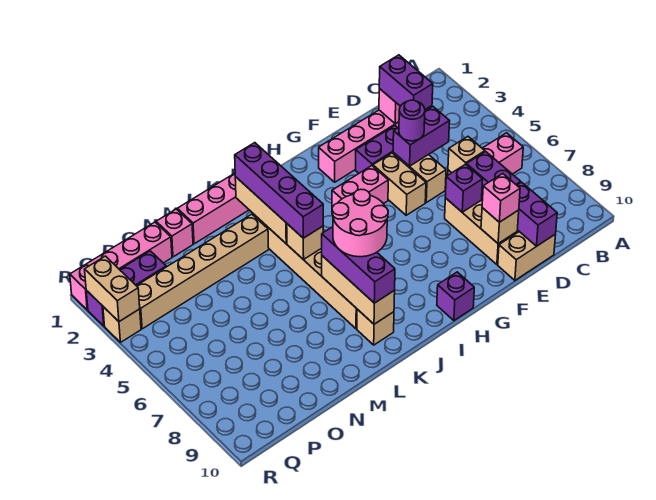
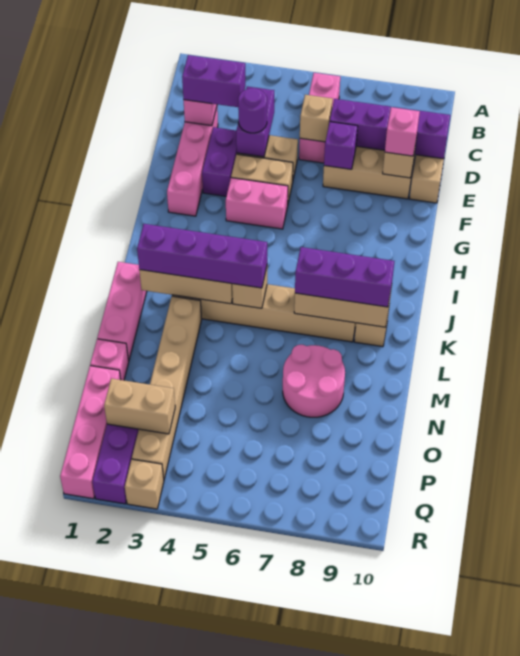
pink 1x2 brick [332,166,388,207] -> pink 1x2 brick turned to [226,178,288,229]
purple 1x1 brick [437,272,474,320] -> none
pink 2x2 round brick [332,189,388,257] -> pink 2x2 round brick moved to [283,345,345,417]
tan 1x2 brick [85,256,140,322] -> tan 1x2 brick moved to [104,379,175,434]

